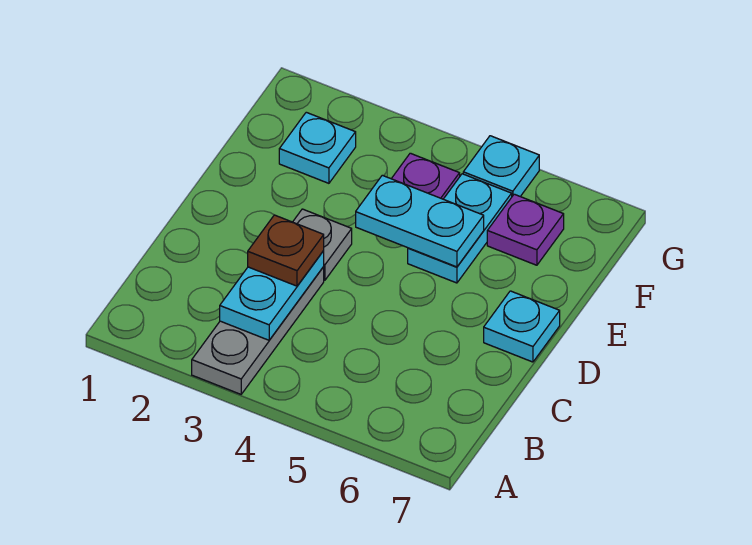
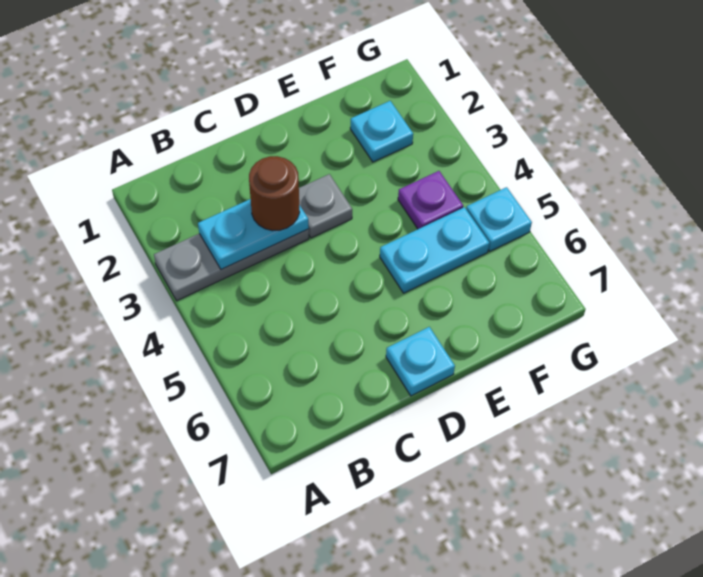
brown 1x1 plate [248,215,324,286] -> brown 1x1 round brick [249,156,300,231]
cyan 1x2 plate [356,175,484,267] -> none
purple 1x1 plate [487,194,564,265] -> none

